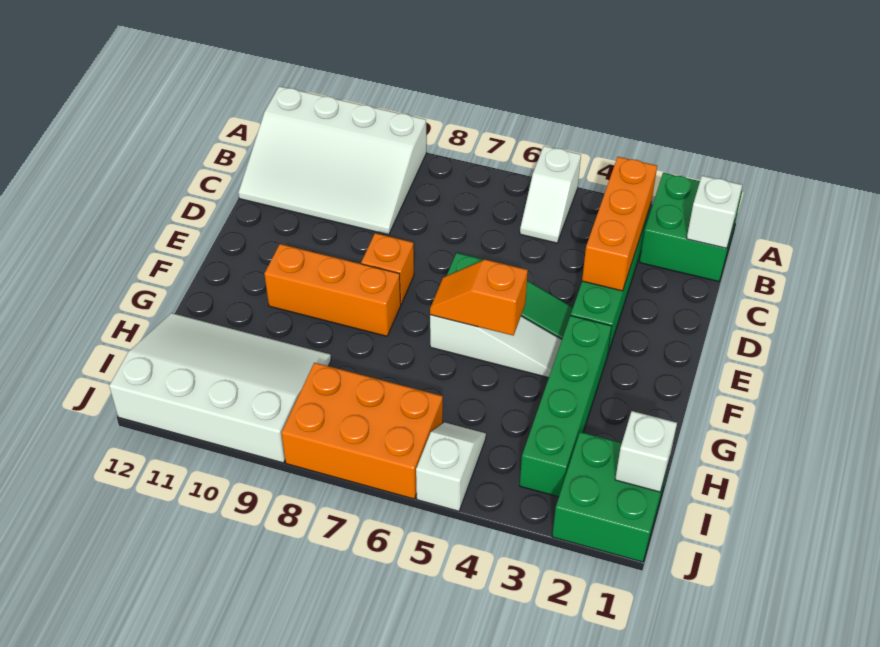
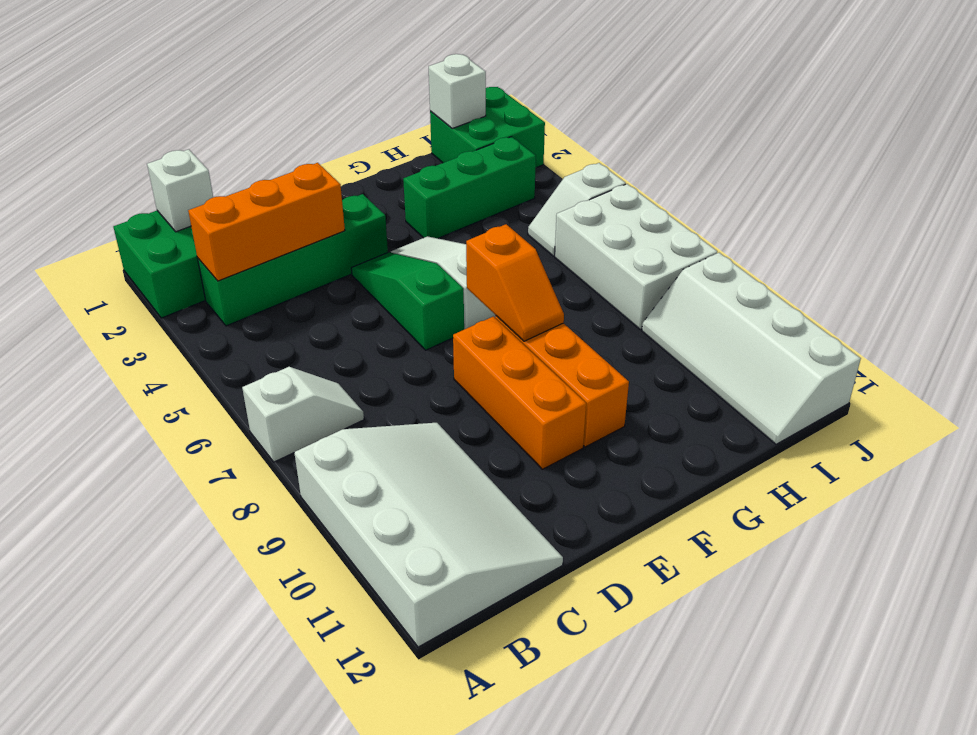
white 1x2 slope [520,146,581,243] -> white 1x2 slope moved to [242,367,364,462]
orange 1x1 brick [361,233,414,304] -> orange 1x3 brick [453,316,586,469]
green 1x4 brick [520,316,611,497] -> green 1x3 brick [403,137,536,238]
orange 1x2 slope [430,260,528,336] -> orange 1x2 slope moved to [466,224,564,341]
white 3x4 slope [109,313,331,463] -> white 2x4 slope [642,253,861,444]
orange 2x3 brick [281,363,443,499] -> white 2x3 brick [555,184,717,329]

